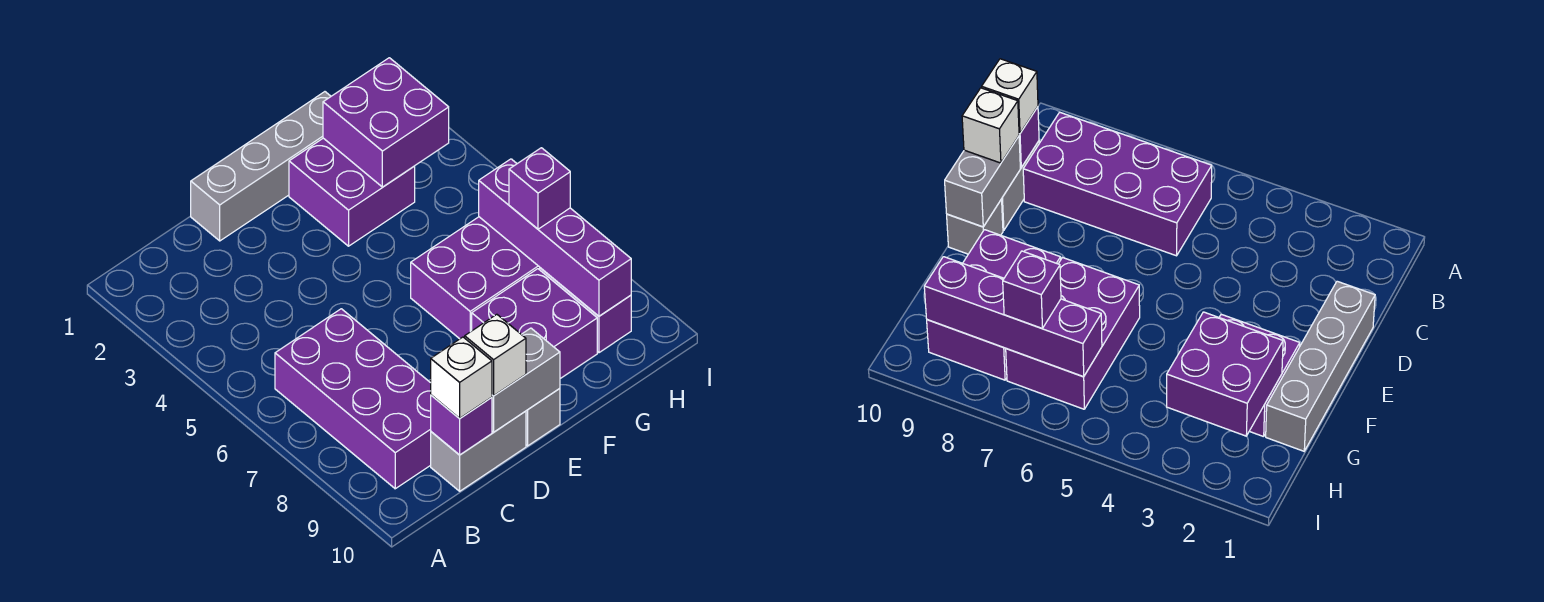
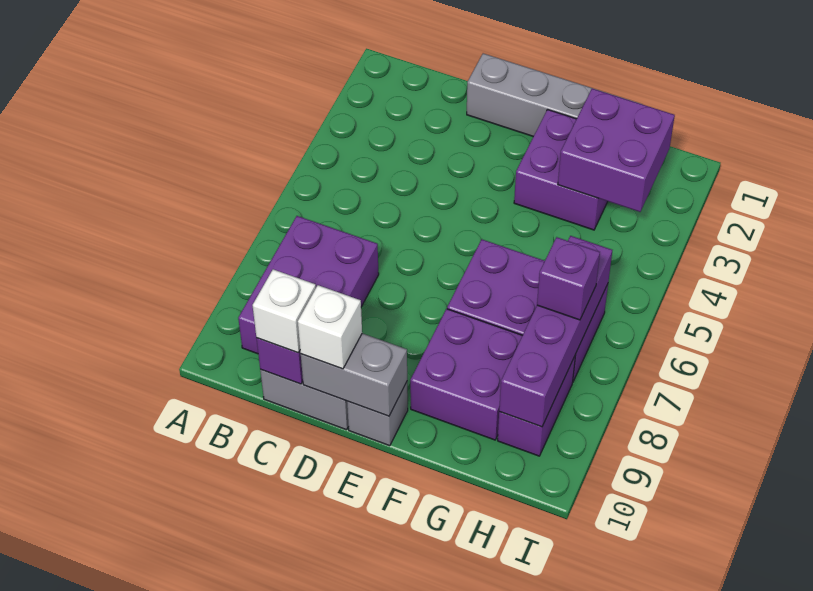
purple 2x4 brick [275,309,431,489] -> purple 2x3 brick [238,216,379,354]

